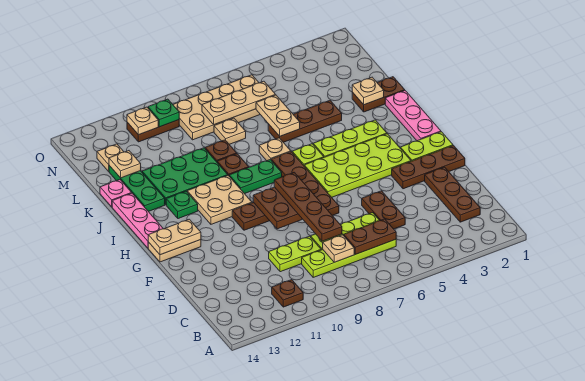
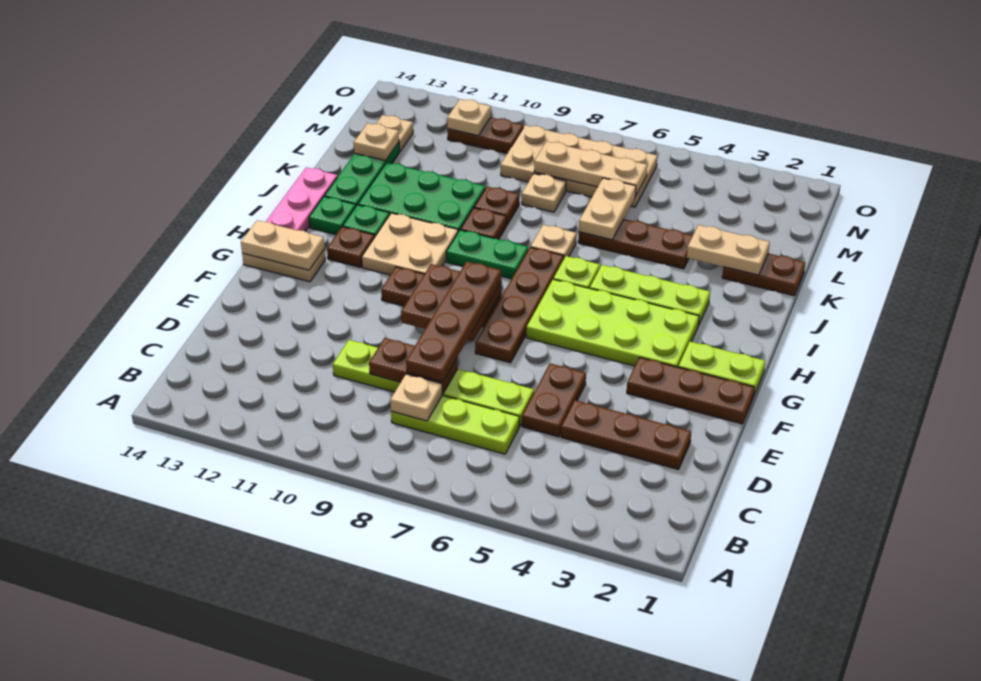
brown 1x1 plate [272,280,303,307] -> brown 1x1 plate moved to [327,227,375,267]
brown 1x3 plate [425,167,480,222] -> brown 1x3 plate turned to [561,400,691,470]
lime 1x4 plate [302,239,396,277] -> lime 1x3 plate [391,395,520,454]
brown 1x2 plate [344,219,396,254] -> brown 1x2 plate moved to [369,338,458,394]
pink 1x3 plate [385,91,441,141] -> none
tan 1x1 plate [352,77,384,105] -> tan 1x2 plate [687,225,770,275]
pink 1x1 plate [100,180,131,207] -> none
green 1x1 plate [148,99,179,127] -> green 1x1 plate moved to [309,197,356,235]

